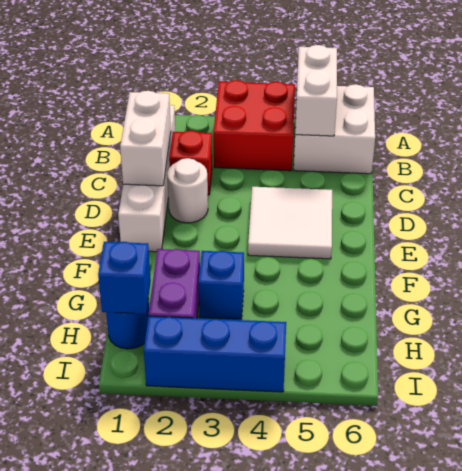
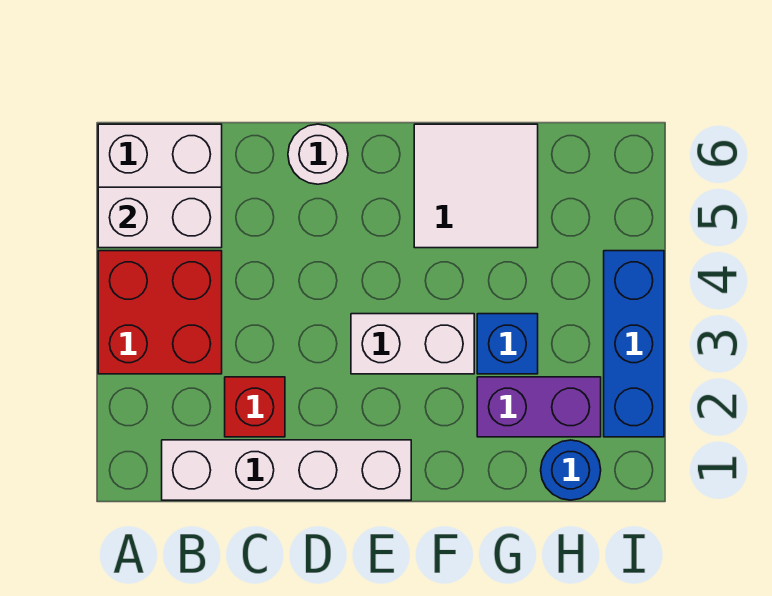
white 1x2 brick [120,91,171,186] -> white 1x2 brick moved to [351,314,474,374]
white 1x1 round brick [167,158,208,223] -> white 1x1 round brick moved to [288,124,348,184]
white 2x2 tile [248,187,332,259] -> white 2x2 tile moved to [414,124,538,248]
blue 1x1 brick [98,242,151,314] -> none

